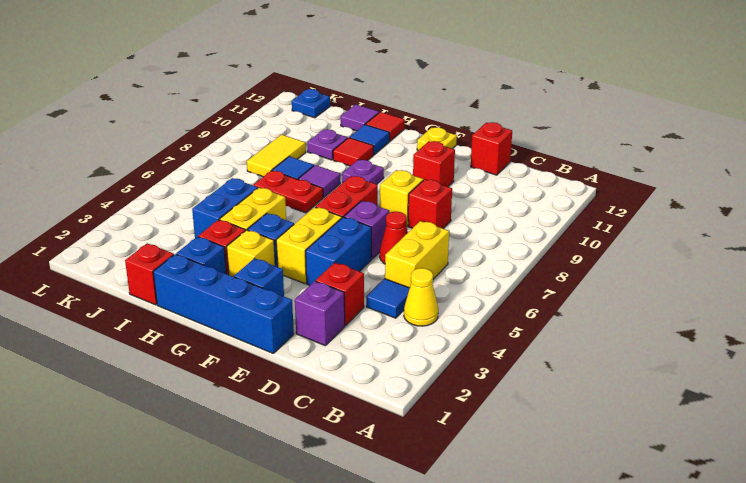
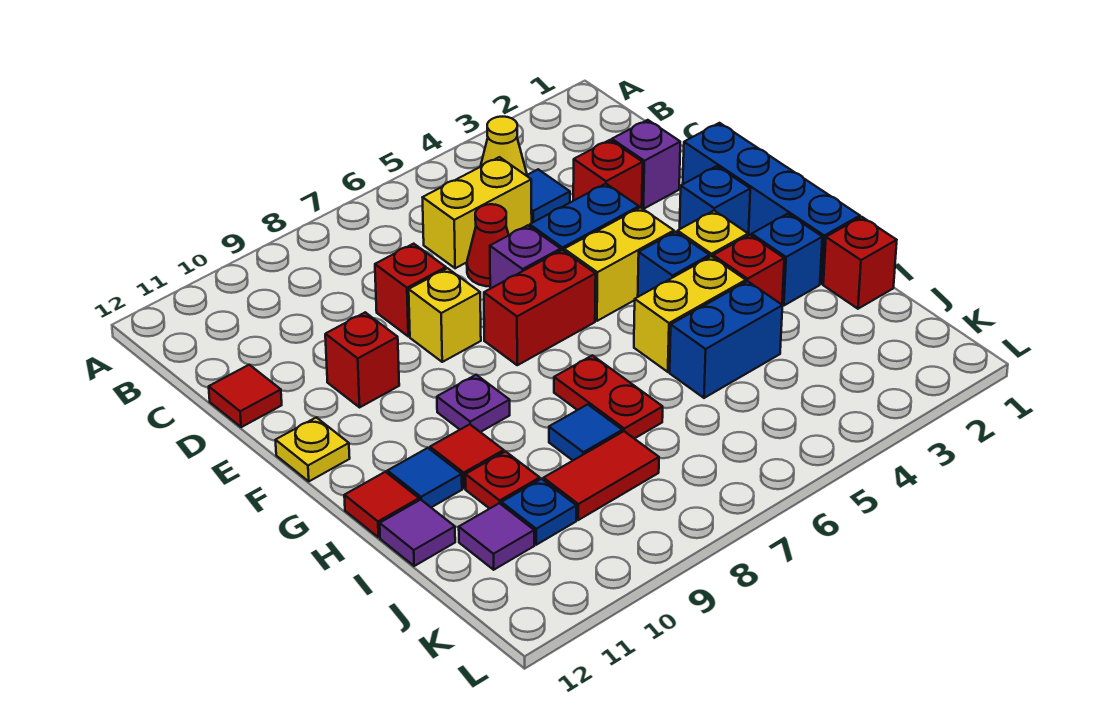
red 1x1 brick [471,122,512,175] -> red 1x1 tile [209,365,282,427]
purple 1x1 tile [298,165,340,198] -> purple 1x1 tile moved to [459,503,534,570]
purple 1x1 plate [307,129,348,160] -> red 1x1 plate [465,451,540,509]
yellow 1x2 tile [247,135,306,177] -> red 1x2 tile [544,431,659,520]
blue 1x1 plate [292,89,330,118] -> blue 1x1 plate moved to [501,479,576,545]

